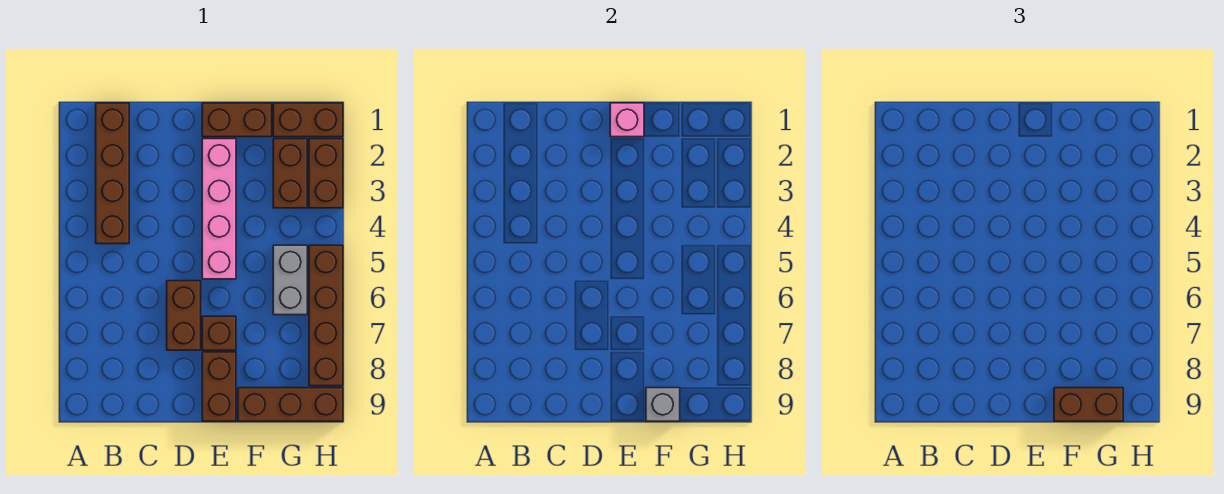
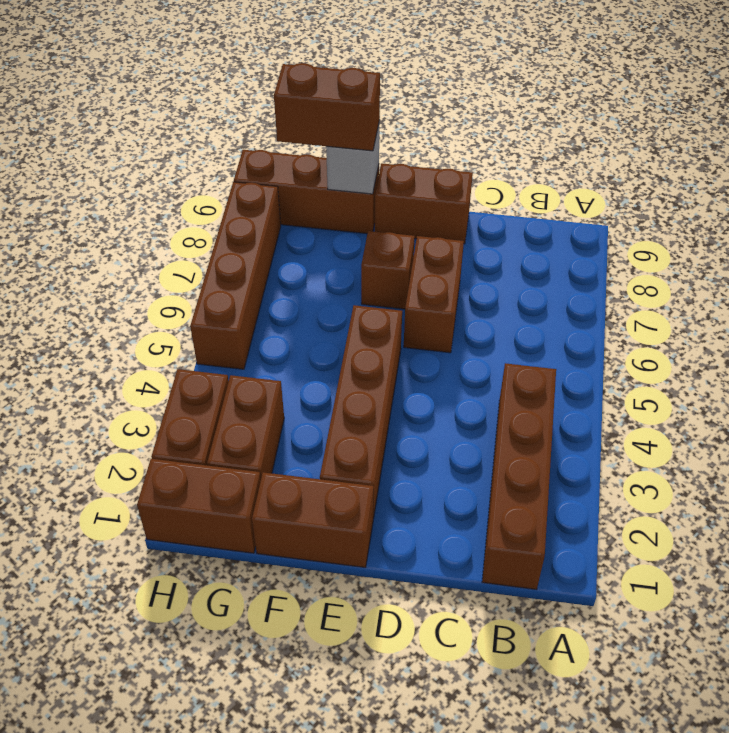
pink 1x1 brick [610,103,644,137] -> none
pink 1x4 brick [202,139,236,279] -> brown 1x4 brick [320,305,402,518]
brown 1x2 brick [202,352,236,421] -> brown 1x2 brick turned to [375,163,473,244]
grey 1x2 brick [273,245,307,315] -> none

